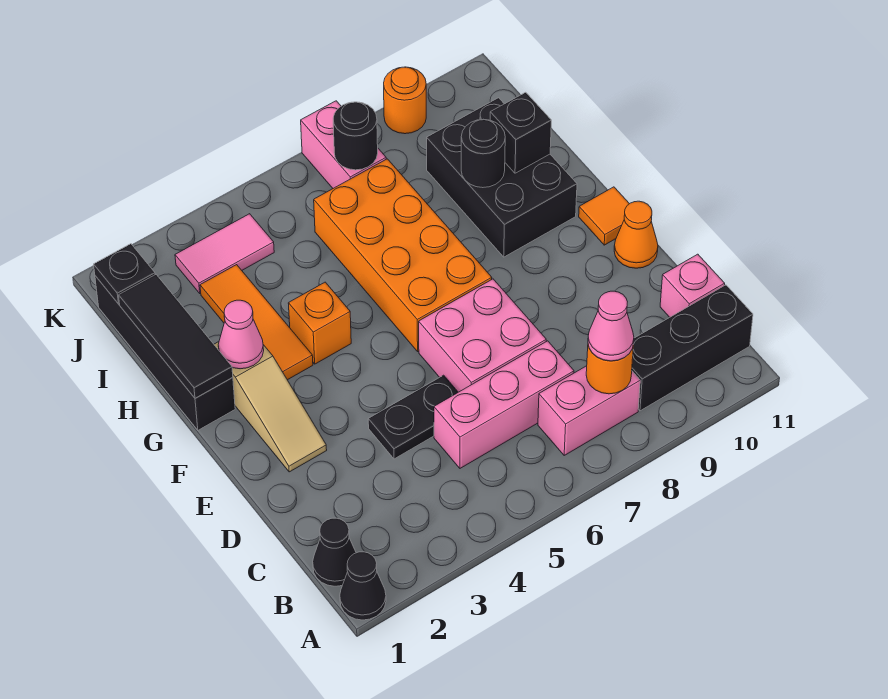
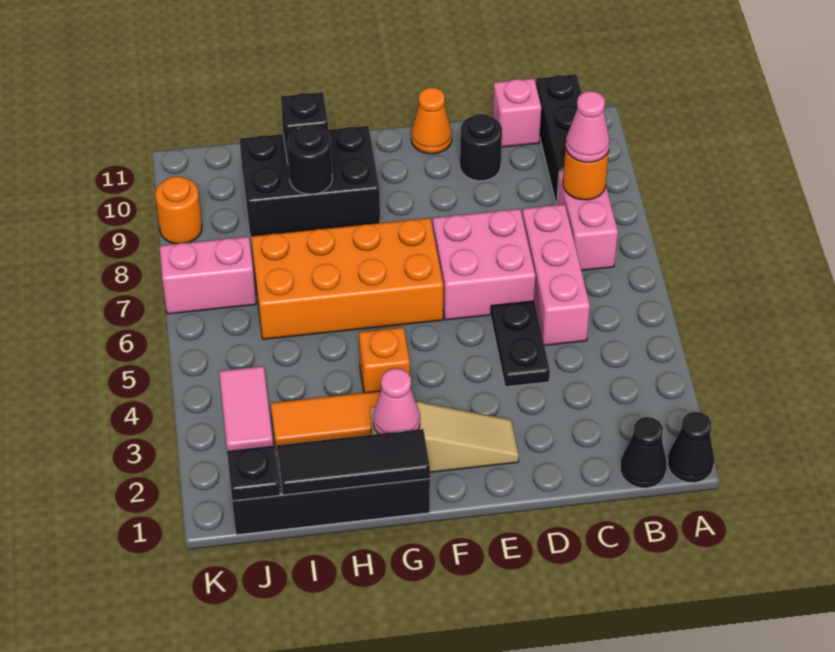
orange 1x1 tile [579,187,629,245] -> none
black 1x1 round brick [333,102,378,170] -> black 1x1 round brick moved to [460,114,502,181]

